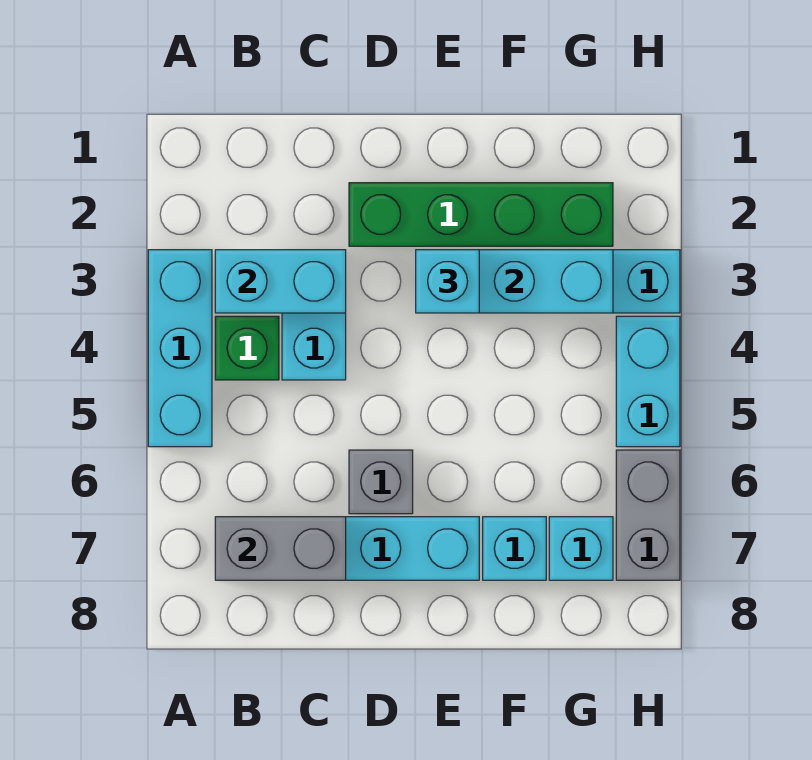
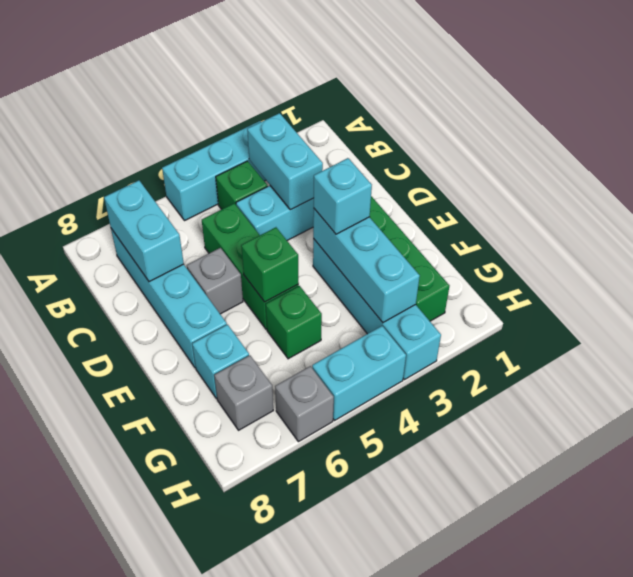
grey 1x2 brick [215,517,346,580] -> cyan 1x2 brick [104,180,184,282]
none -> green 1x3 brick [202,203,299,329]
none -> green 1x1 brick [241,227,299,302]
none -> green 1x1 brick [266,286,322,359]
cyan 1x1 brick [549,517,613,580] -> grey 1x1 brick [214,355,273,430]
grey 1x2 brick [616,450,680,580] -> grey 1x1 brick [275,366,334,442]

